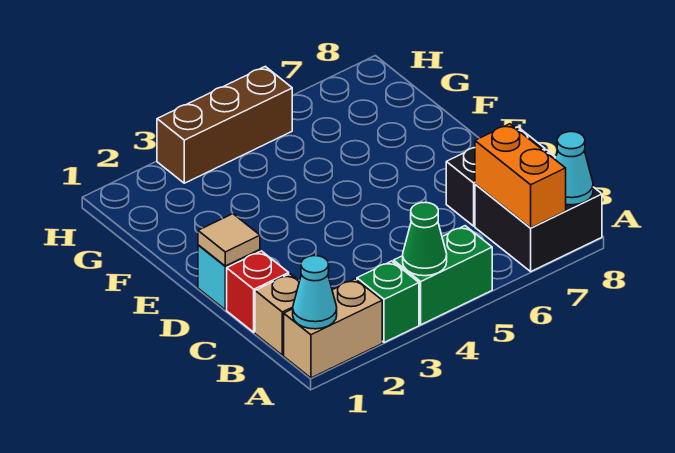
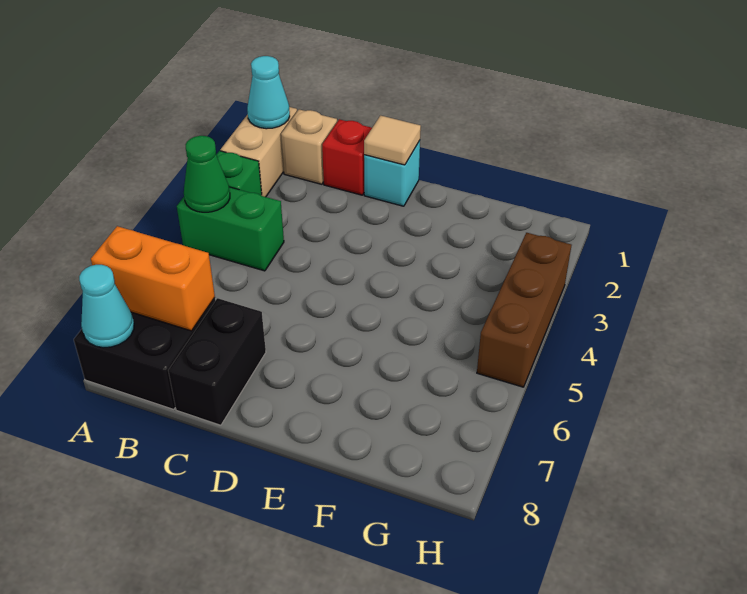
green 1x2 brick [394,226,492,325] -> green 1x2 brick turned to [177,187,284,271]

